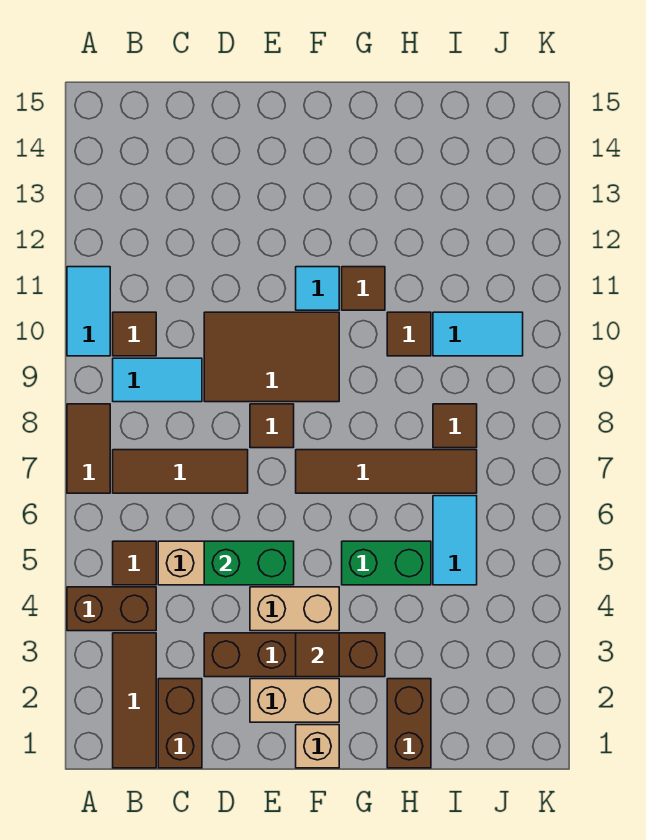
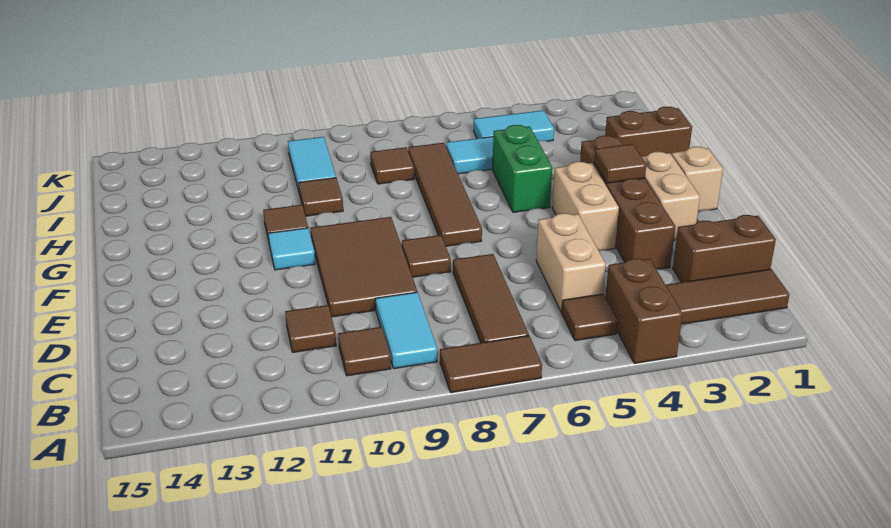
cyan 1x2 tile [67,267,110,356] -> cyan 1x2 tile moved to [474,110,554,141]
none -> brown 1x1 tile [285,305,336,352]
green 1x2 brick [204,541,294,585] -> none

